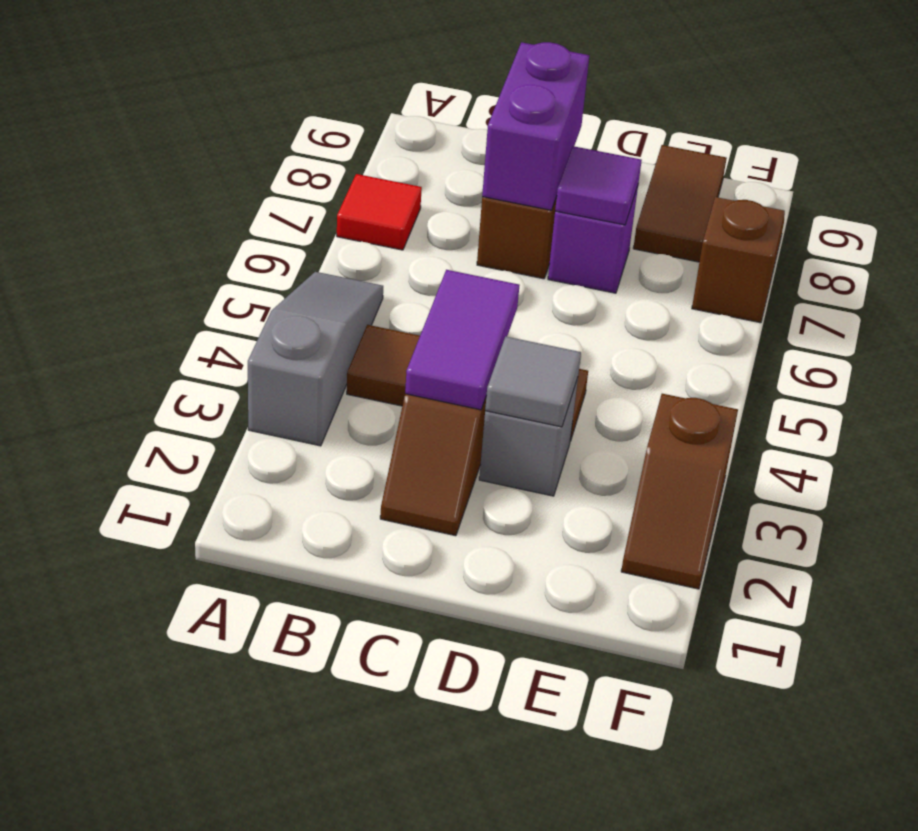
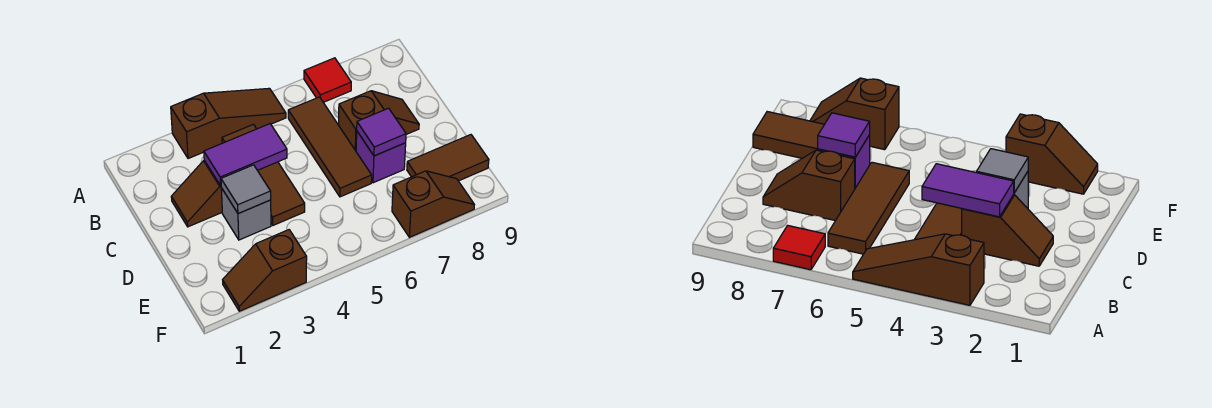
grey 1x3 slope [248,272,383,446] -> brown 1x3 slope [171,88,286,159]
none -> brown 1x3 tile [288,97,372,197]
purple 1x2 brick [482,42,589,210] -> none

